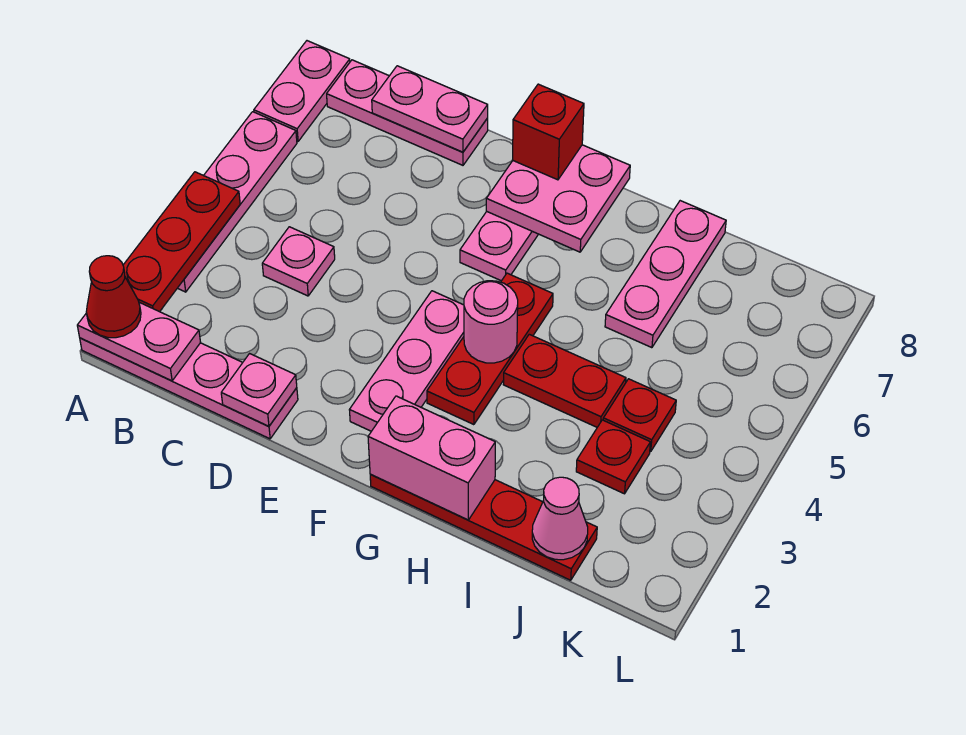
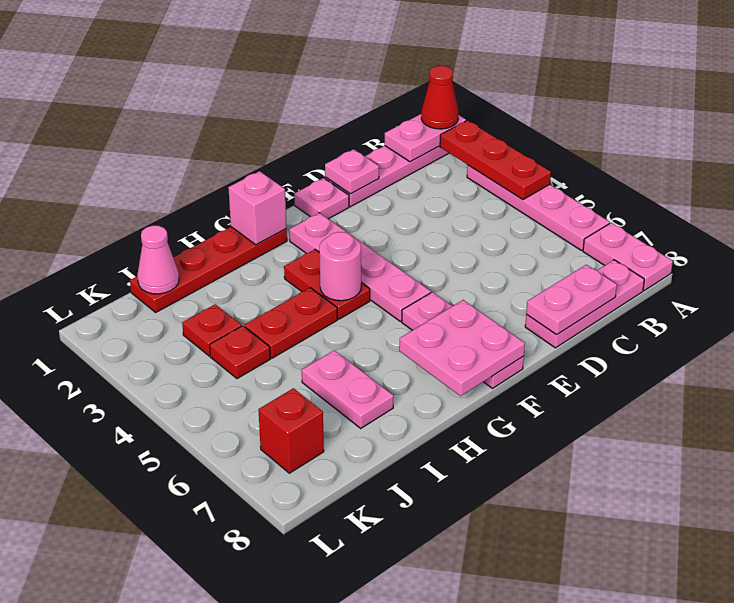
pink 1x1 plate [262,227,335,296] -> pink 1x1 plate moved to [294,178,349,219]
pink 1x3 plate [350,291,464,431] -> pink 1x4 plate [289,213,431,321]
red 1x1 brick [513,84,584,180] -> red 1x1 brick moved to [258,388,324,473]
pink 1x2 brick [368,396,495,520] -> pink 1x1 brick [228,171,286,245]
red 1x3 plate [427,273,553,425] -> red 1x2 plate [284,249,370,319]
pink 1x3 plate [605,201,726,348] -> pink 1x2 plate [302,350,394,428]

